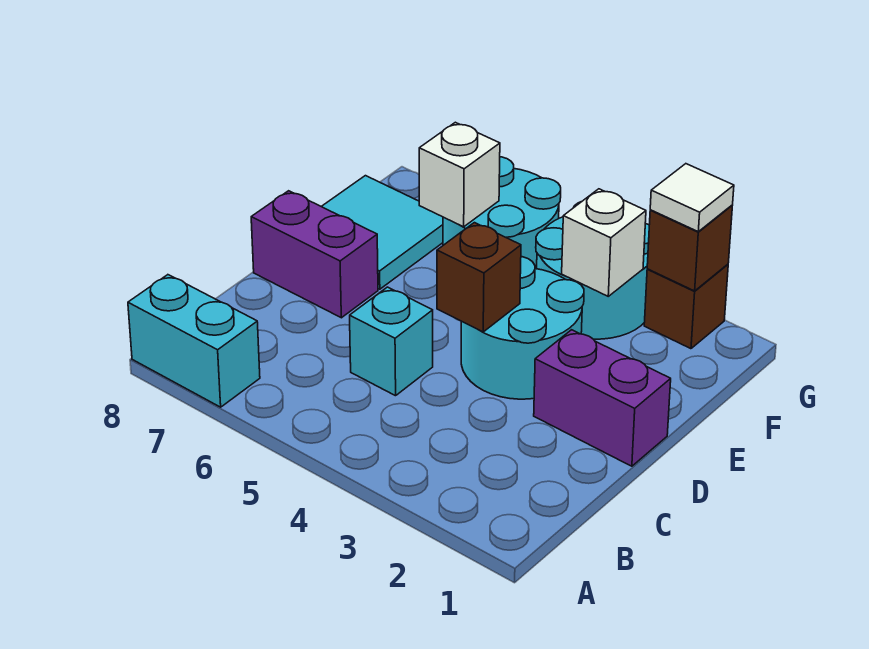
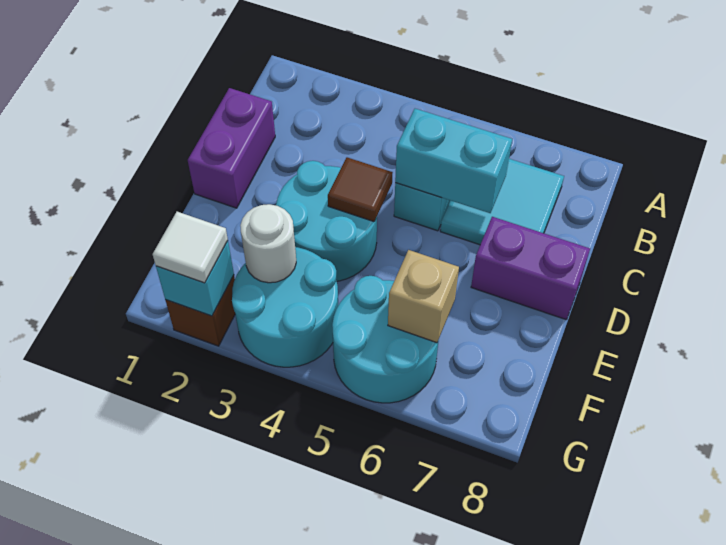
cyan 1x2 brick [128,275,260,407] -> cyan 1x2 brick moved to [395,109,512,213]
purple 1x2 brick [534,330,671,466] -> purple 1x2 brick turned to [188,88,275,208]
brown 1x1 brick [437,223,521,332] -> brown 1x1 tile [328,157,393,222]
cyan 2x2 tile [321,176,443,289] -> cyan 2x2 tile moved to [440,159,564,245]
white 1x1 brick [562,189,646,296] -> white 1x1 round brick [240,204,296,283]
white 1x1 brick [419,122,500,227] -> tan 1x1 brick [388,250,459,343]
brown 1x1 brick [647,205,732,291] -> cyan 1x1 brick [156,241,234,316]

